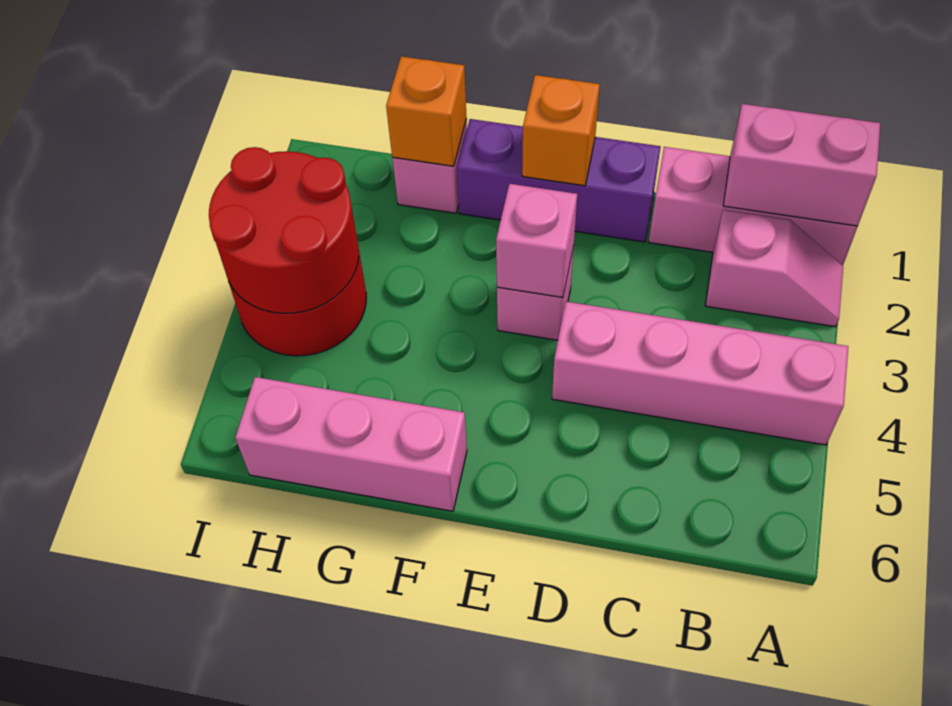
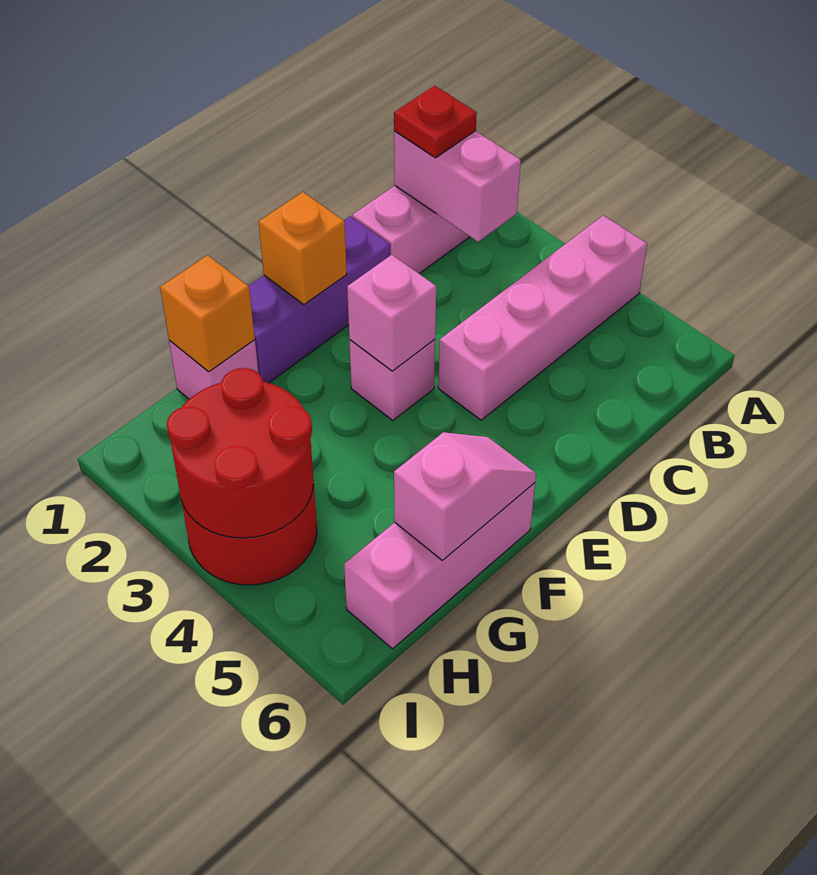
pink 1x2 brick [723,104,880,226] -> pink 1x2 brick turned to [394,131,521,242]
pink 1x2 slope [705,209,843,327] -> pink 1x2 slope moved to [394,432,536,560]
none -> red 1x1 plate [394,86,477,158]

